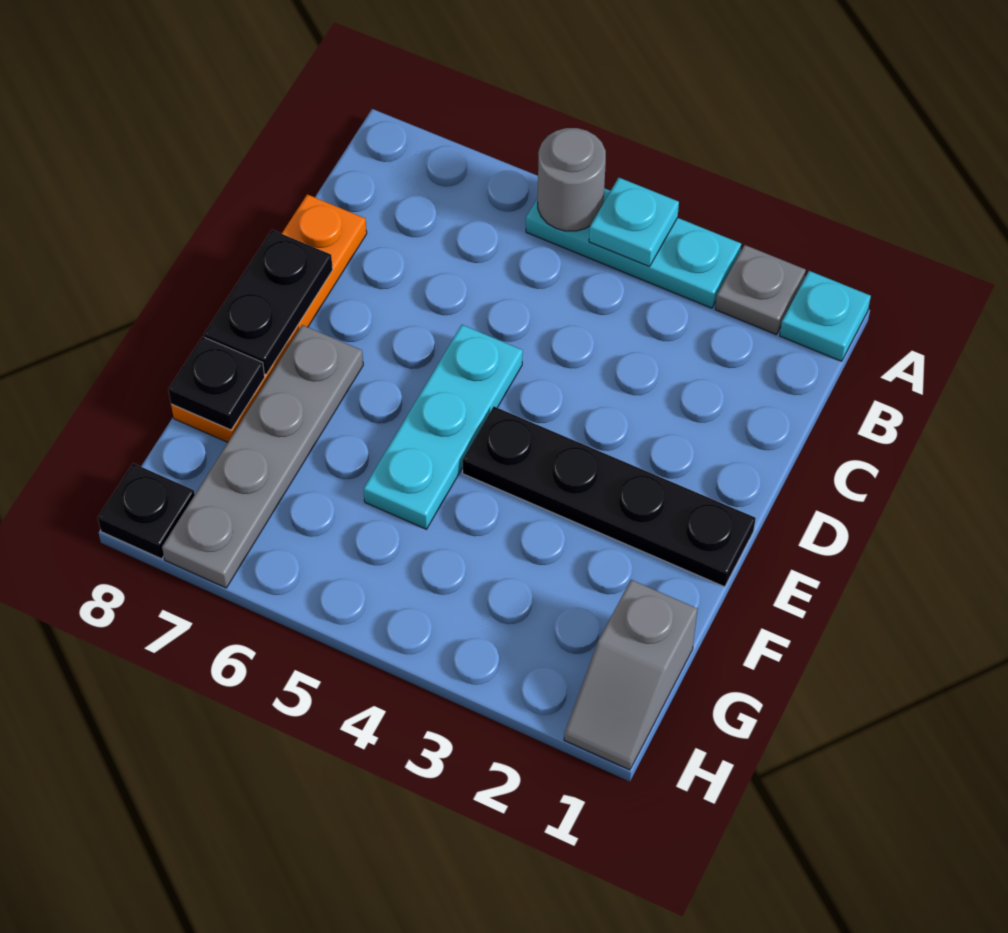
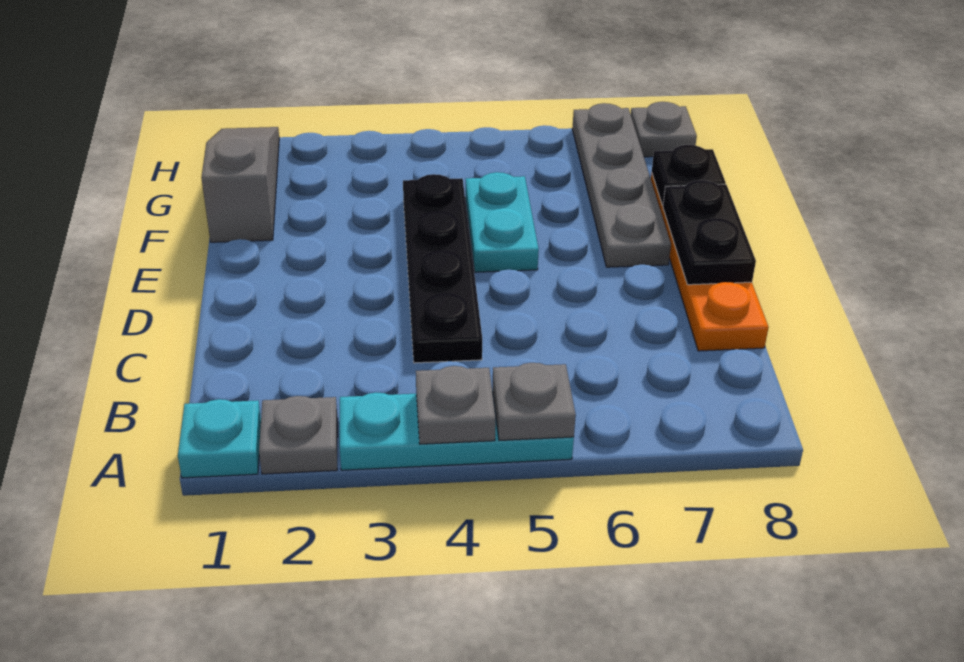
cyan 1x1 plate [589,178,679,267] -> grey 1x1 plate [416,366,496,444]
grey 1x1 round brick [538,128,606,231] -> grey 1x1 plate [492,363,576,440]
cyan 1x3 plate [364,325,523,529] -> cyan 1x2 plate [465,172,539,272]
black 1x4 plate [463,407,756,587] -> black 1x4 plate turned to [403,174,482,363]
grey 1x2 slope [564,580,697,770] -> grey 1x3 slope [201,127,279,242]
black 1x1 plate [98,463,195,559] -> grey 1x1 plate [631,102,697,157]

